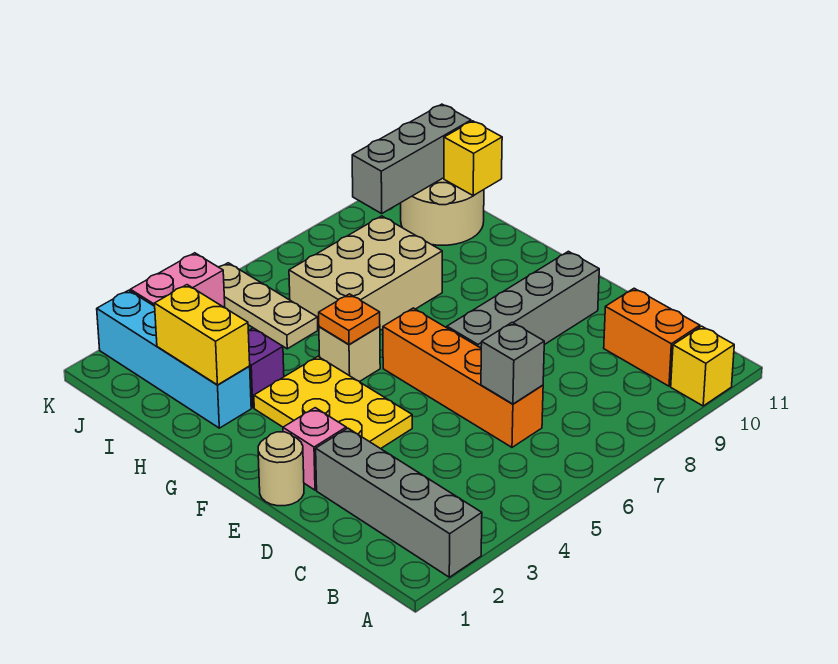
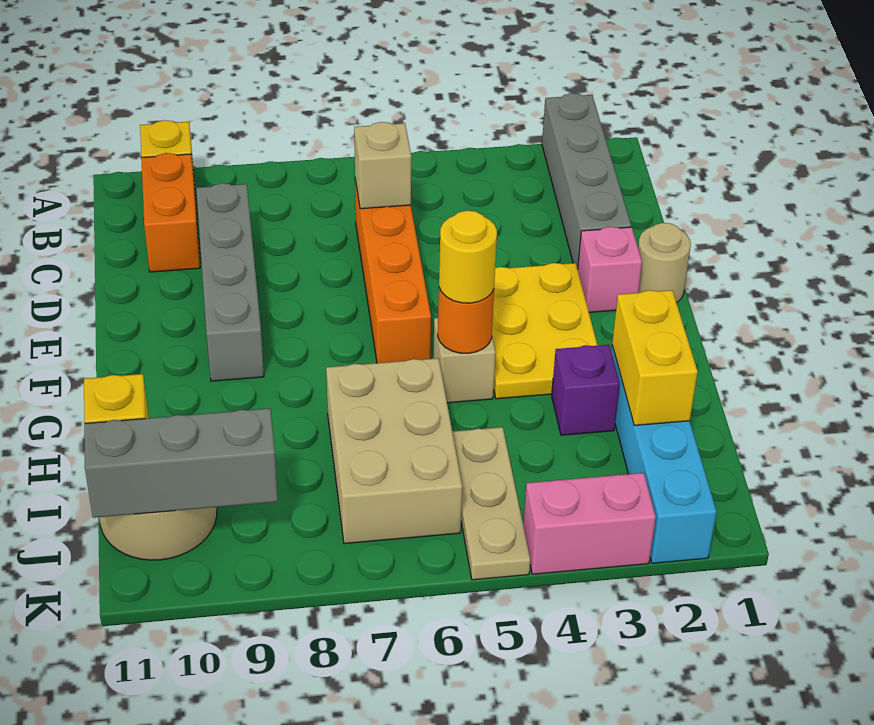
grey 1x1 brick [481,322,544,404] -> tan 1x1 brick [354,122,411,209]
grey 1x4 brick [447,251,599,348] -> grey 1x4 brick turned to [196,183,264,381]
orange 1x1 plate [319,294,380,344] -> orange 1x1 round brick [438,288,494,353]
none -> yellow 1x1 round brick [439,211,497,303]
tan 2x3 brick [289,216,442,330] -> tan 2x3 brick turned to [326,358,462,544]

